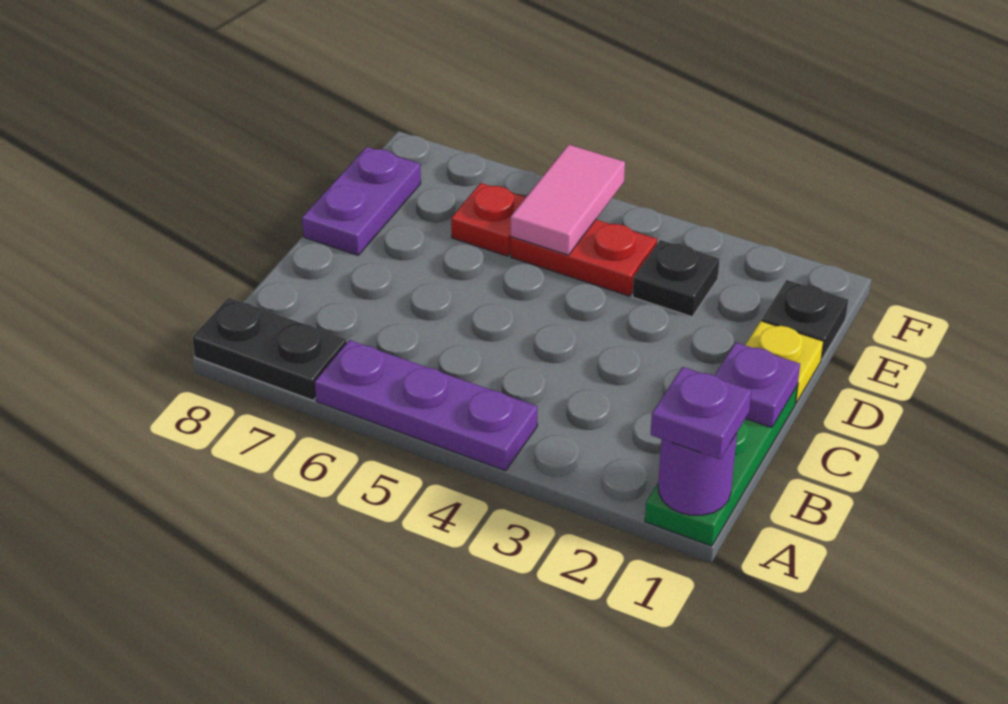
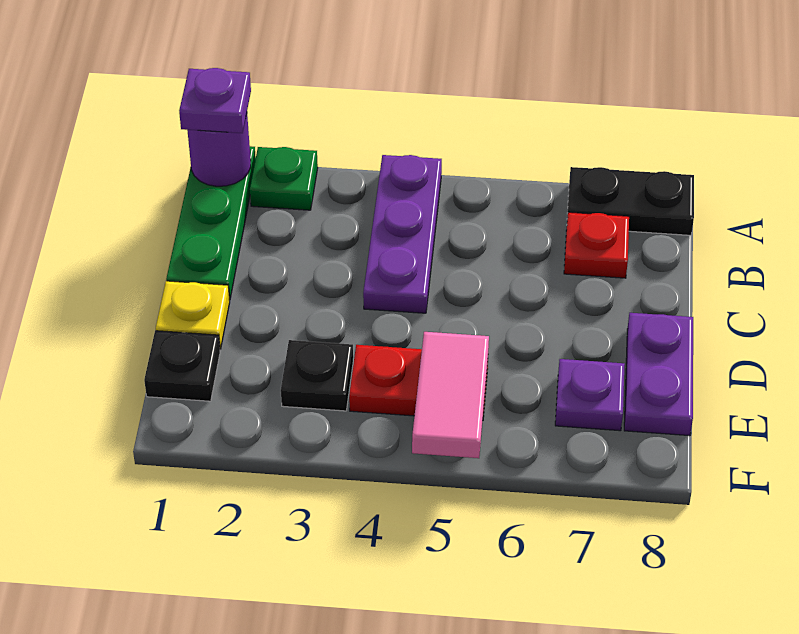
none -> green 1x1 plate [250,147,318,210]
purple 1x3 plate [315,340,537,471] -> purple 1x3 plate turned to [363,155,442,313]
purple 1x1 plate [714,343,800,428] -> purple 1x1 plate moved to [555,359,625,431]
red 1x1 plate [451,183,526,256] -> red 1x1 plate moved to [564,212,629,278]

